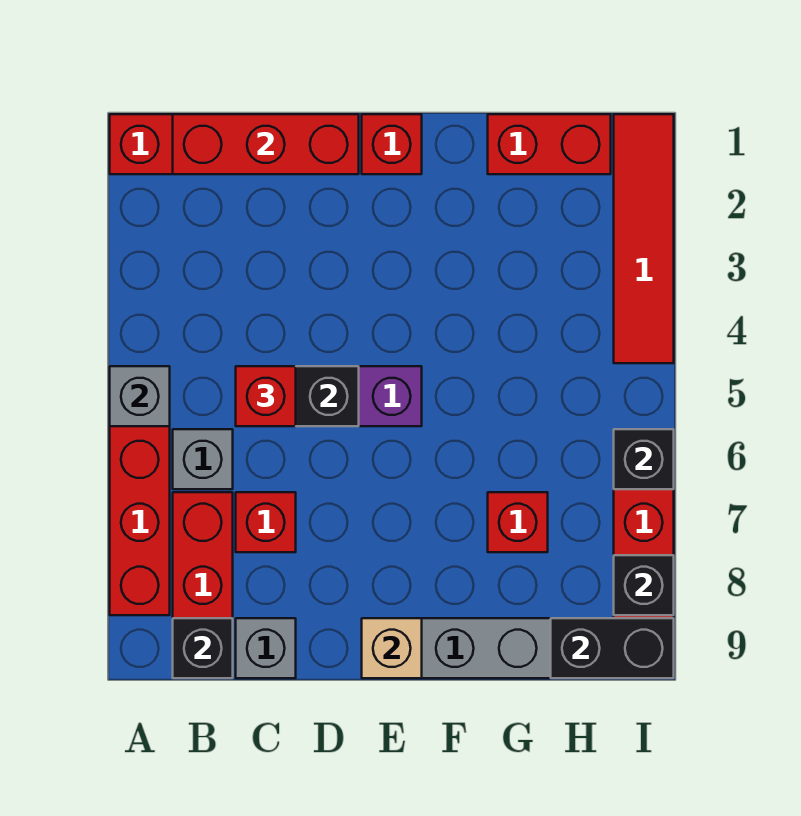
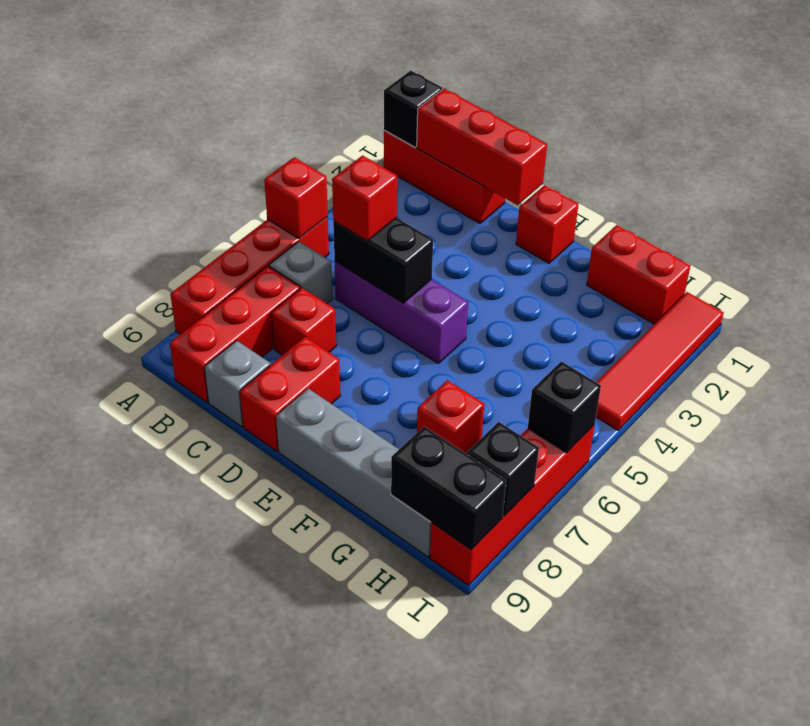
grey 1x1 brick [110,366,170,426] -> red 1x1 brick [264,157,328,238]
black 1x1 brick [173,618,233,678] -> black 1x1 brick moved to [384,71,442,147]
none -> red 1x2 brick [240,337,340,451]
tan 1x1 brick [362,618,422,678] -> none

